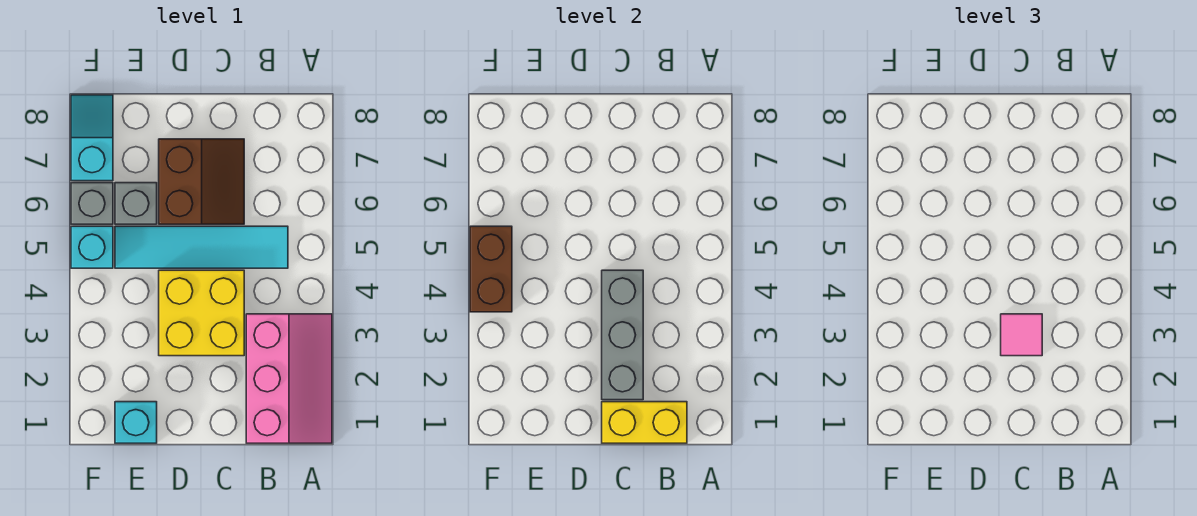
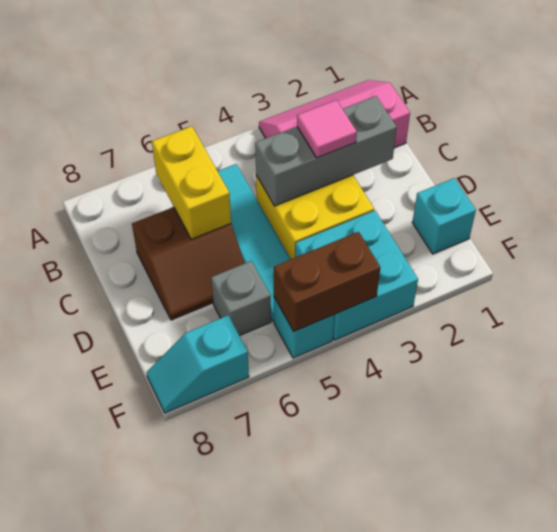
yellow 1x2 brick [602,402,687,443] -> yellow 1x2 brick moved to [152,126,231,239]
brown 2x2 slope [159,139,244,224] -> brown 2x2 slope turned to [132,207,245,320]
none -> cyan 2x2 brick [295,211,418,340]
grey 1x1 brick [71,183,113,224] -> none

